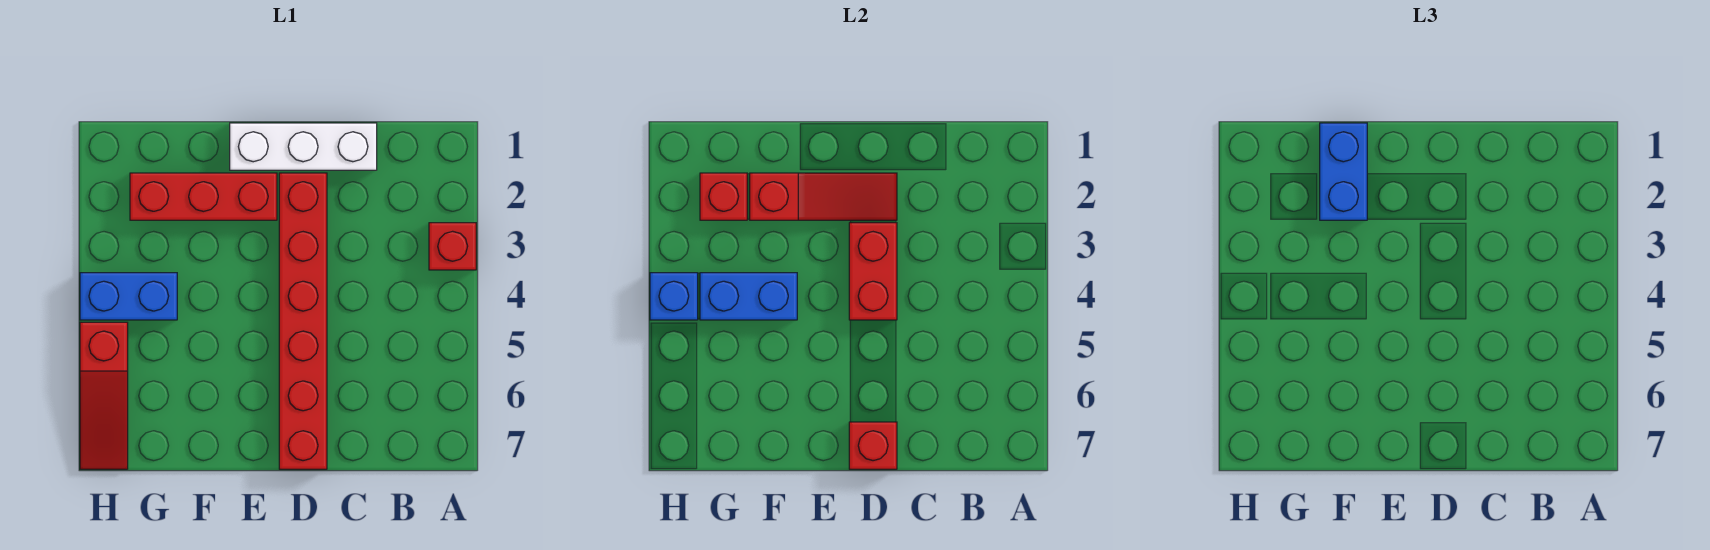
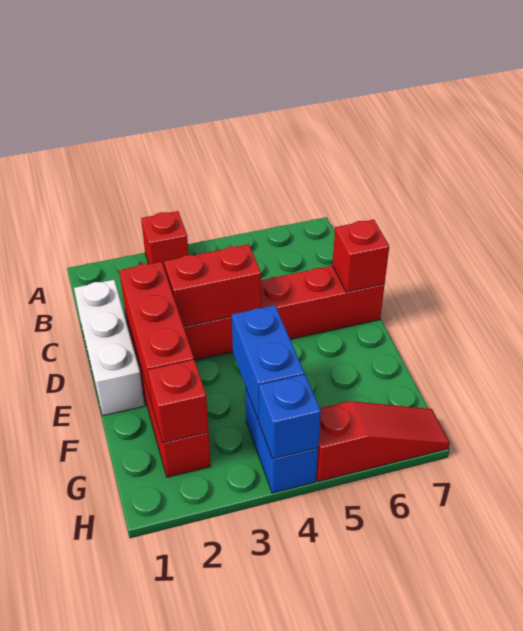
red 1x3 slope [750,173,897,220] -> red 1x3 brick [119,262,194,404]
blue 1x2 brick [1320,123,1367,220] -> none

